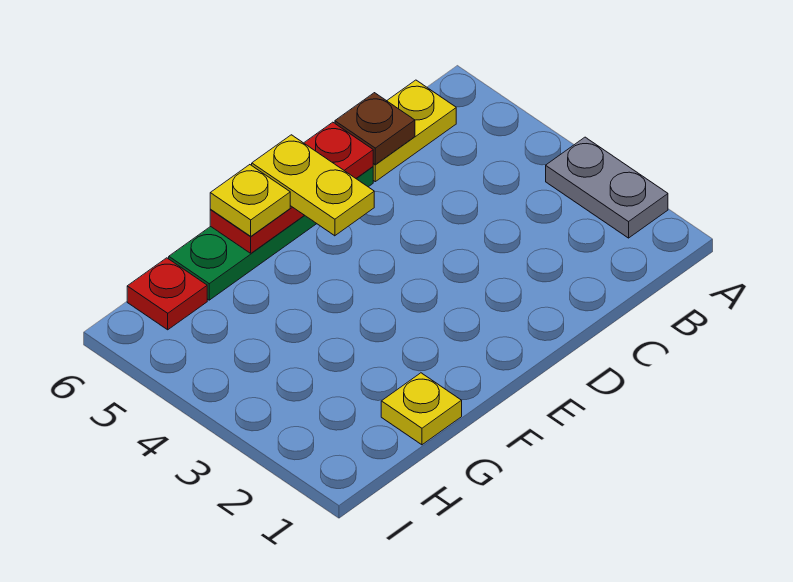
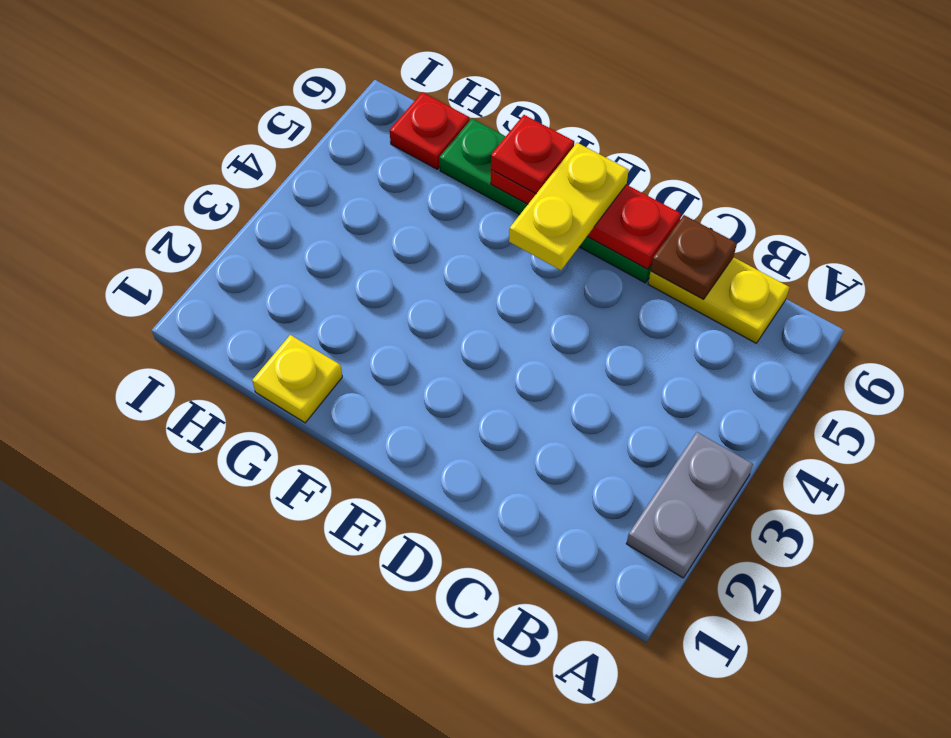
yellow 1x1 plate [210,165,290,236] -> red 1x1 plate [491,115,574,194]

